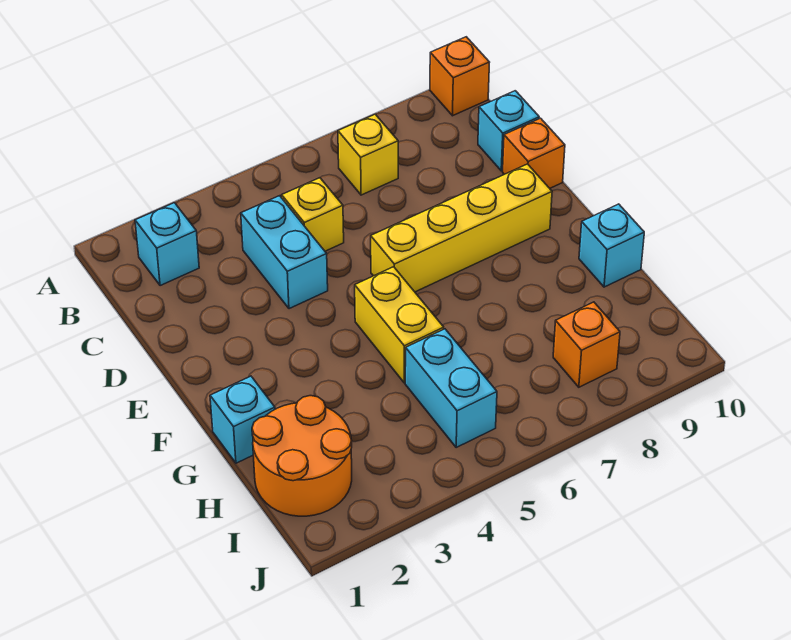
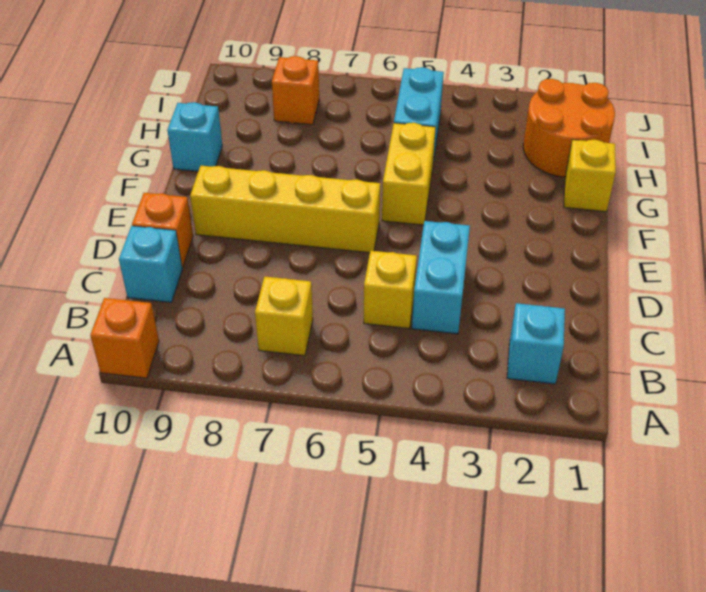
cyan 1x1 brick [210,376,275,463] -> yellow 1x1 brick [564,140,616,212]

